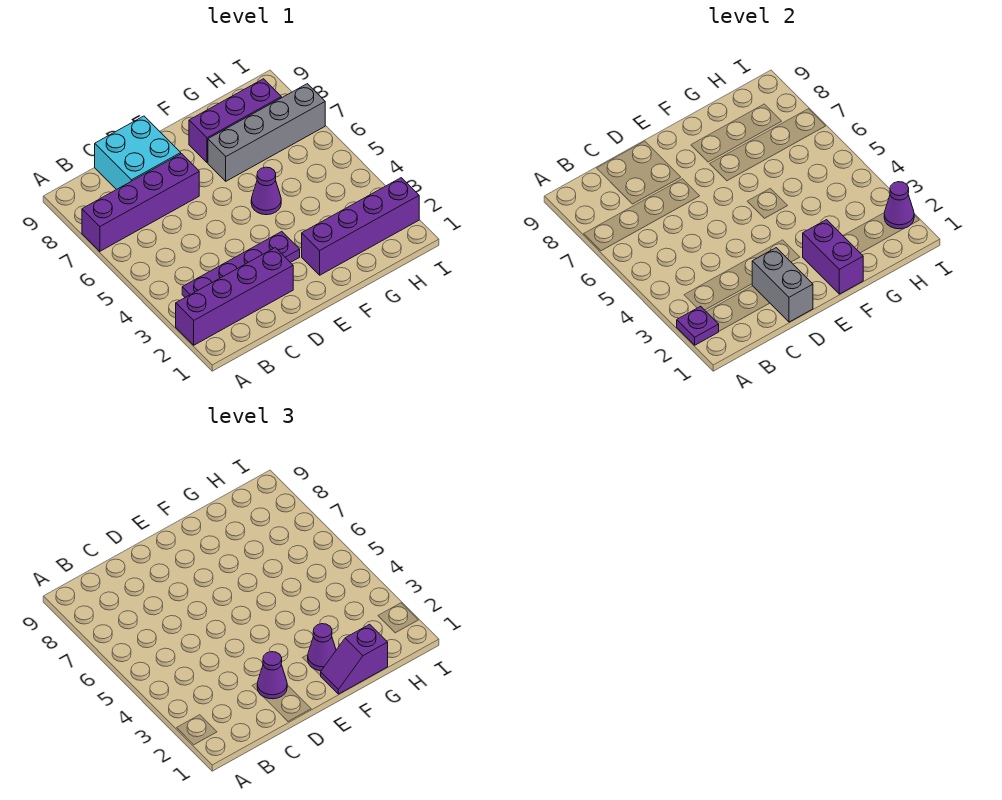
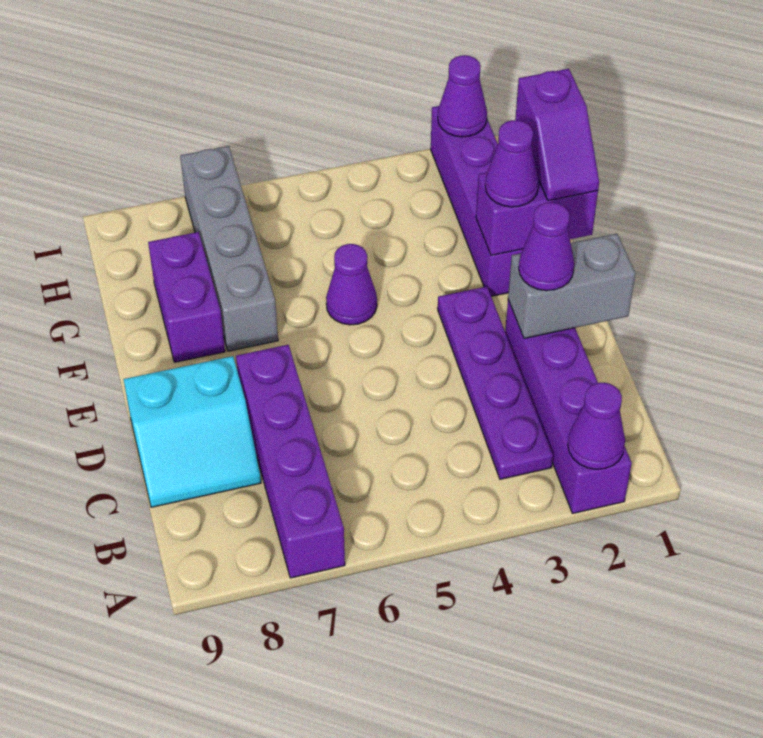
purple 1x1 plate [677,306,719,345] -> purple 1x1 cone [568,383,625,469]
cyan 2x2 brick [95,116,181,190] -> cyan 2x2 slope [124,356,261,507]
purple 1x3 brick [189,79,281,163] -> purple 1x2 brick [148,232,225,362]

